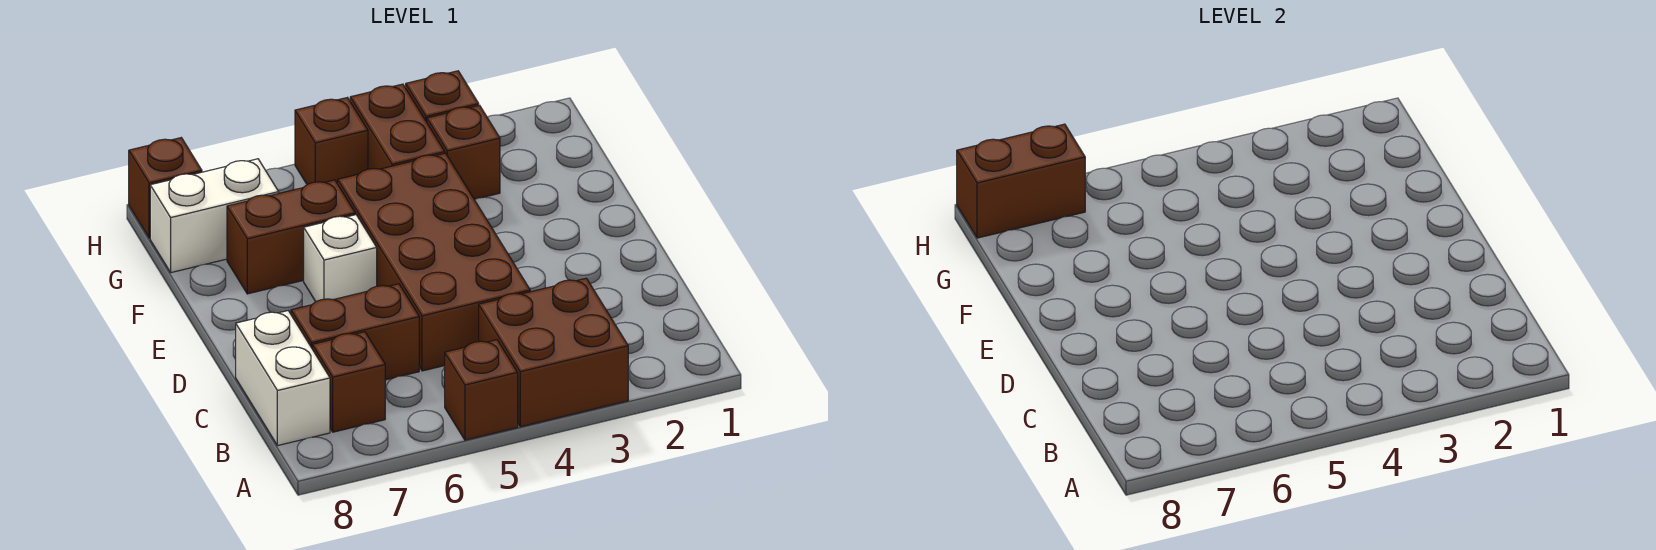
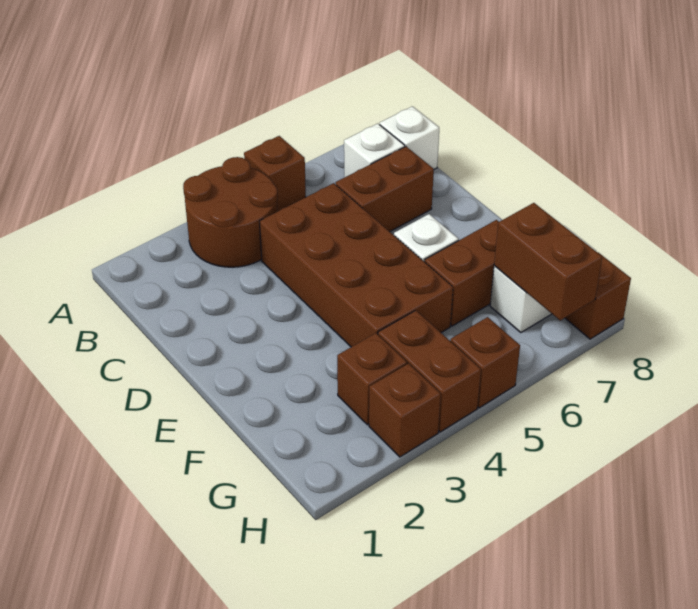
brown 2x2 brick [479,278,628,427] -> brown 2x2 round brick [183,157,278,267]
brown 1x1 brick [312,332,385,432] -> white 1x1 brick [344,124,405,177]
white 1x2 brick [236,311,330,446] -> white 1x1 brick [380,106,439,169]
brown 1x2 brick [957,124,1085,238] -> brown 1x2 brick turned to [494,203,602,321]

